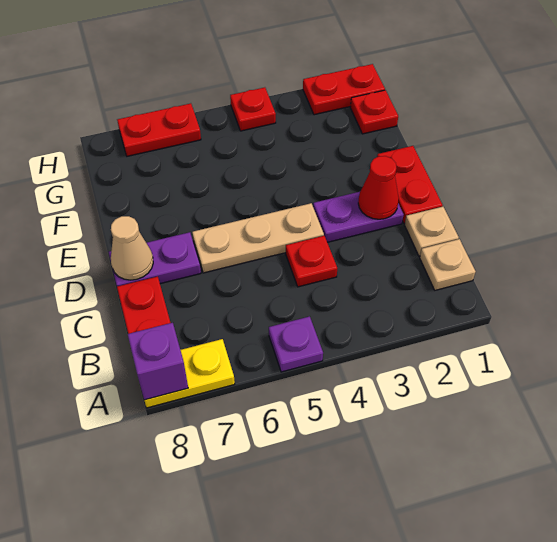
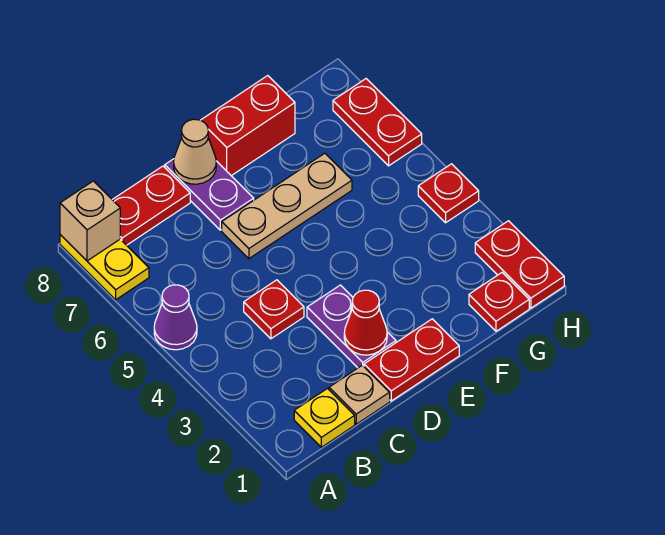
purple 1x1 plate [269,316,323,372] -> purple 1x1 cone [154,285,197,350]
purple 1x1 brick [128,323,188,400] -> tan 1x1 brick [60,181,120,261]
tan 1x1 plate [420,239,476,290] -> yellow 1x1 plate [294,389,355,447]
tan 1x3 plate [192,203,324,273] -> tan 1x3 plate turned to [222,153,352,259]
none -> red 1x2 brick [201,76,295,176]

